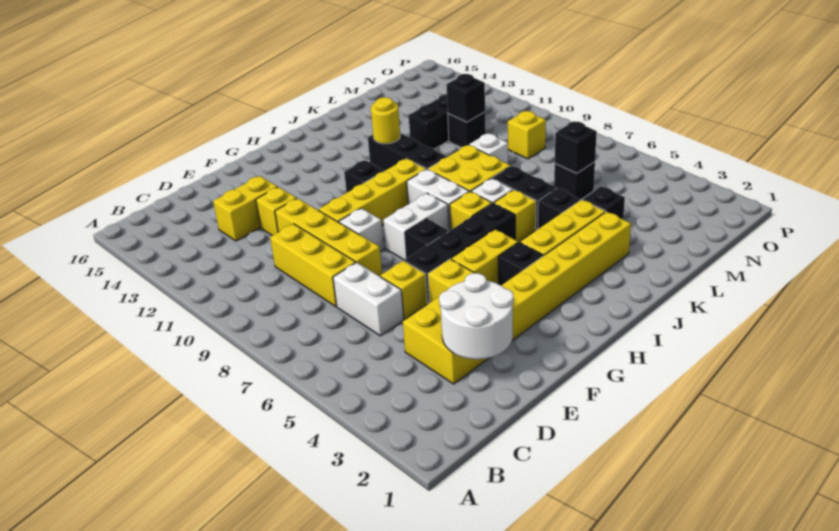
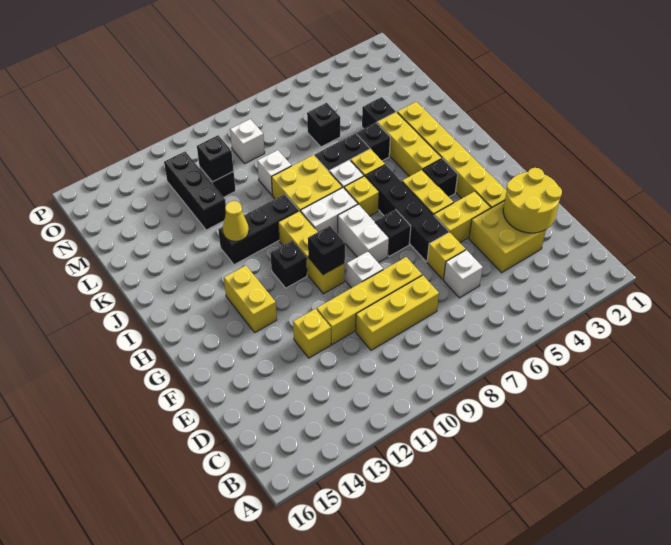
white 2x2 round brick [439,273,514,359] -> yellow 2x2 round brick [503,168,562,233]
white 1x2 brick [333,262,404,336] -> white 1x1 brick [444,250,483,298]
yellow 1x2 brick [213,176,277,241] -> yellow 1x2 brick moved to [224,266,277,332]
yellow 1x4 brick [319,159,426,225] -> yellow 1x3 brick [278,211,345,294]
yellow 1x1 round brick [371,97,400,144] -> yellow 1x1 cone [223,201,249,241]
black 1x1 brick [555,122,597,173] -> black 1x1 brick moved to [308,226,345,275]
yellow 1x1 brick [508,111,546,159] -> white 1x1 brick [230,119,265,163]

